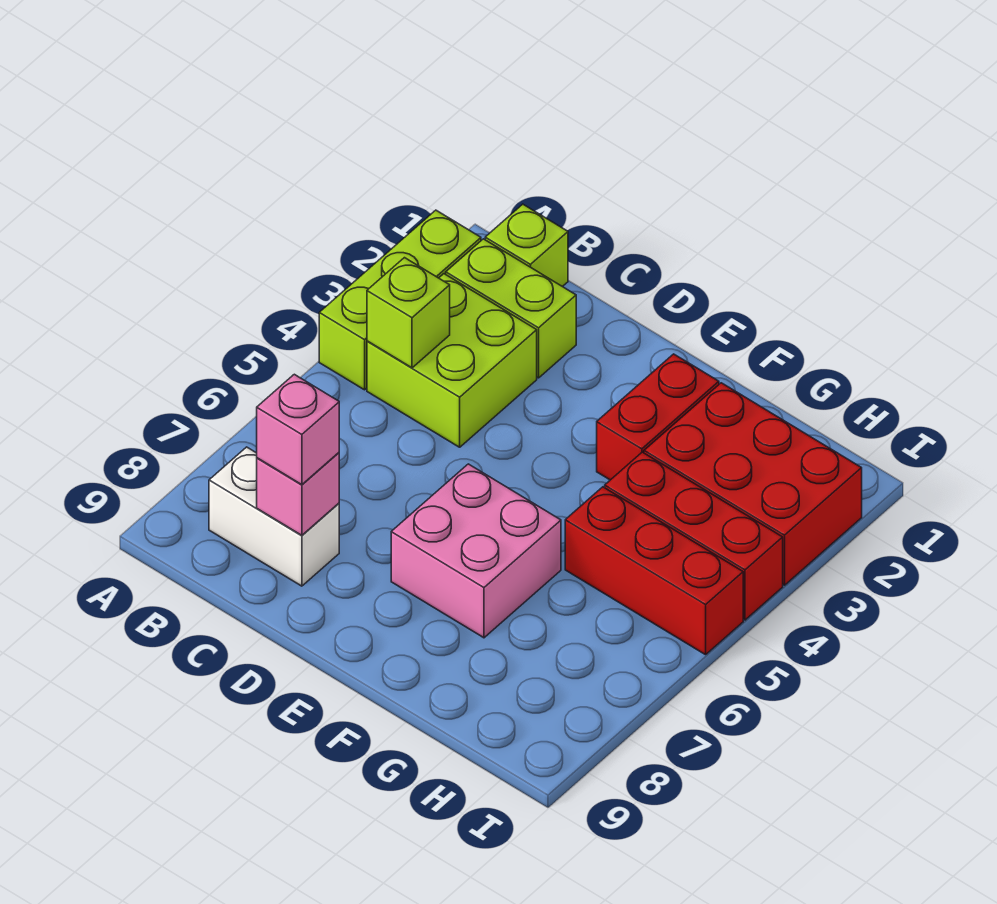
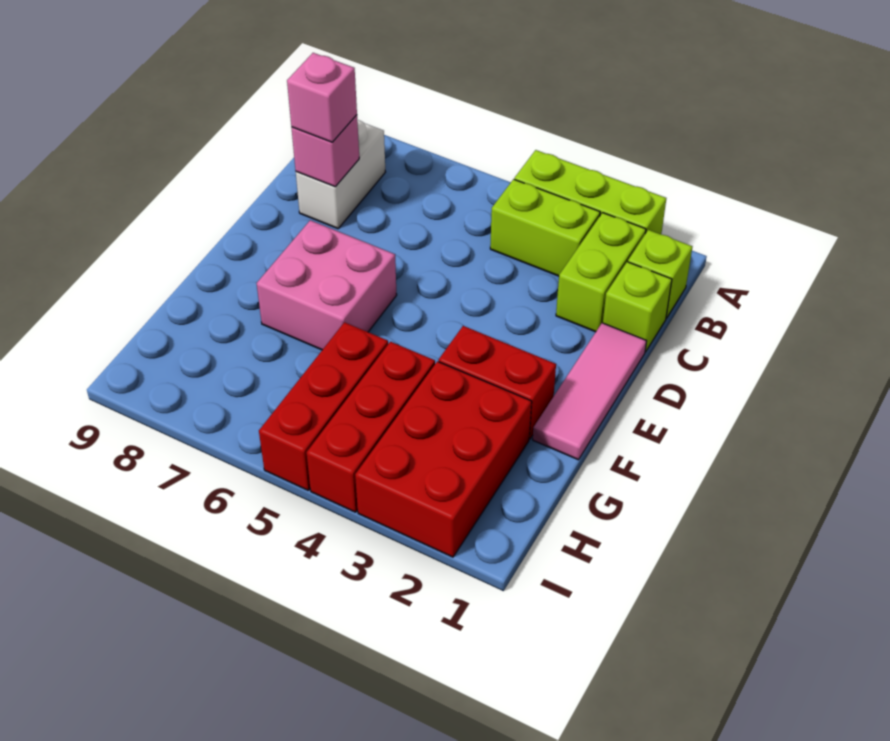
lime 2x2 brick [367,274,537,447] -> lime 1x2 brick [490,179,600,276]
lime 1x1 brick [367,258,450,368] -> lime 1x1 brick moved to [603,262,672,352]
none -> pink 1x3 tile [533,323,646,460]

